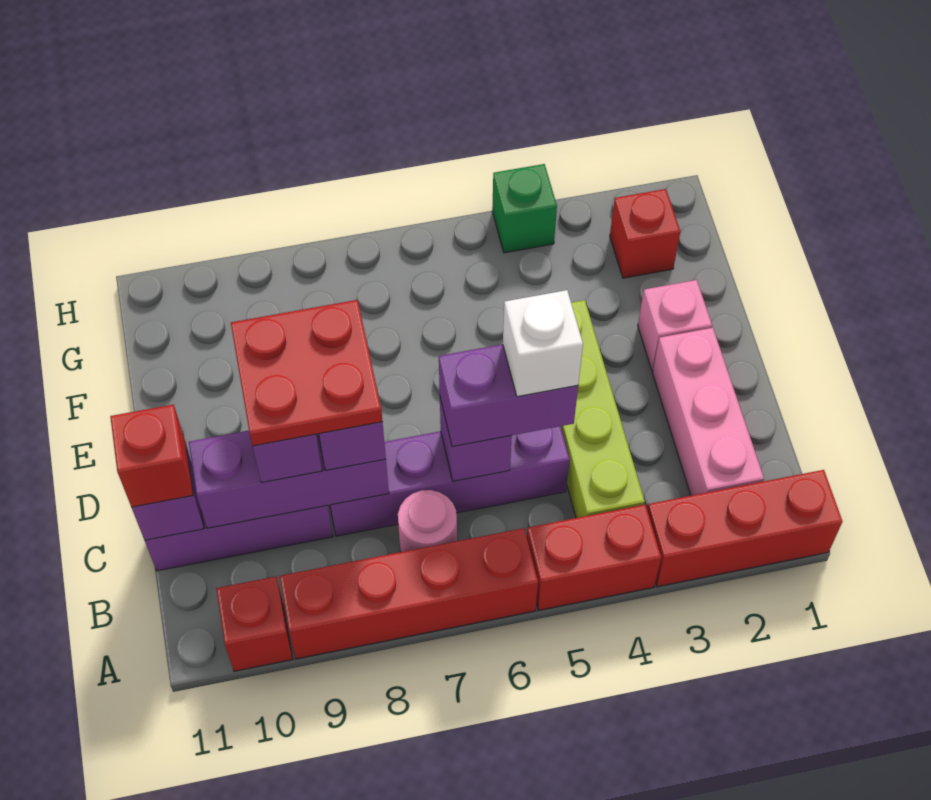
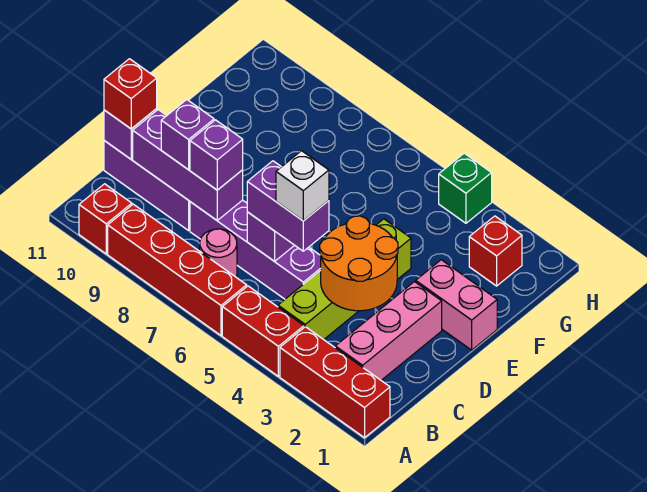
none -> orange 2x2 round brick [320,216,398,311]
red 2x2 plate [231,300,382,446] -> none
pink 1x1 brick [638,280,712,371] -> pink 1x2 brick [416,260,497,350]

